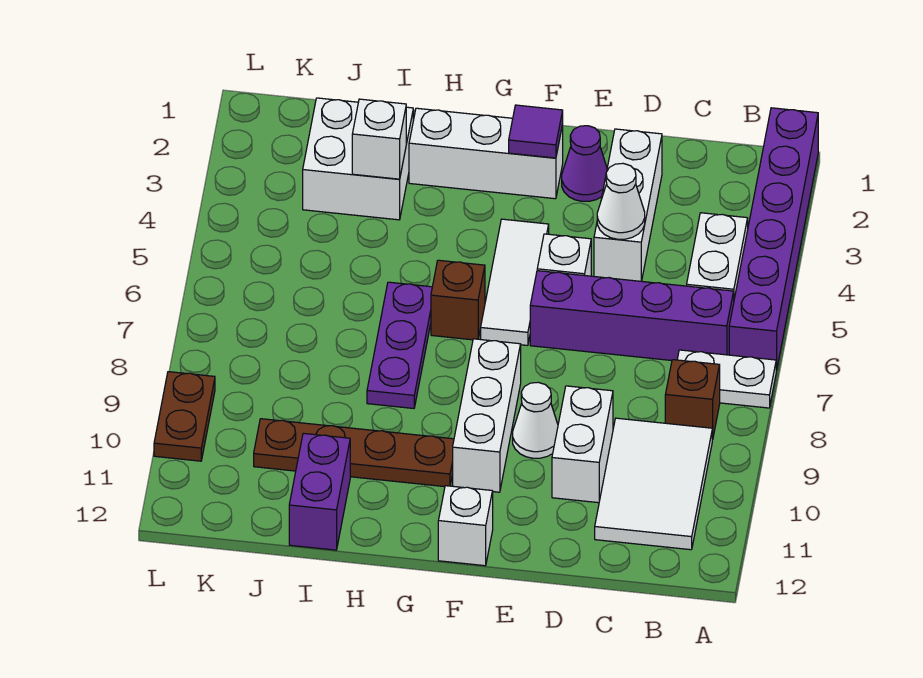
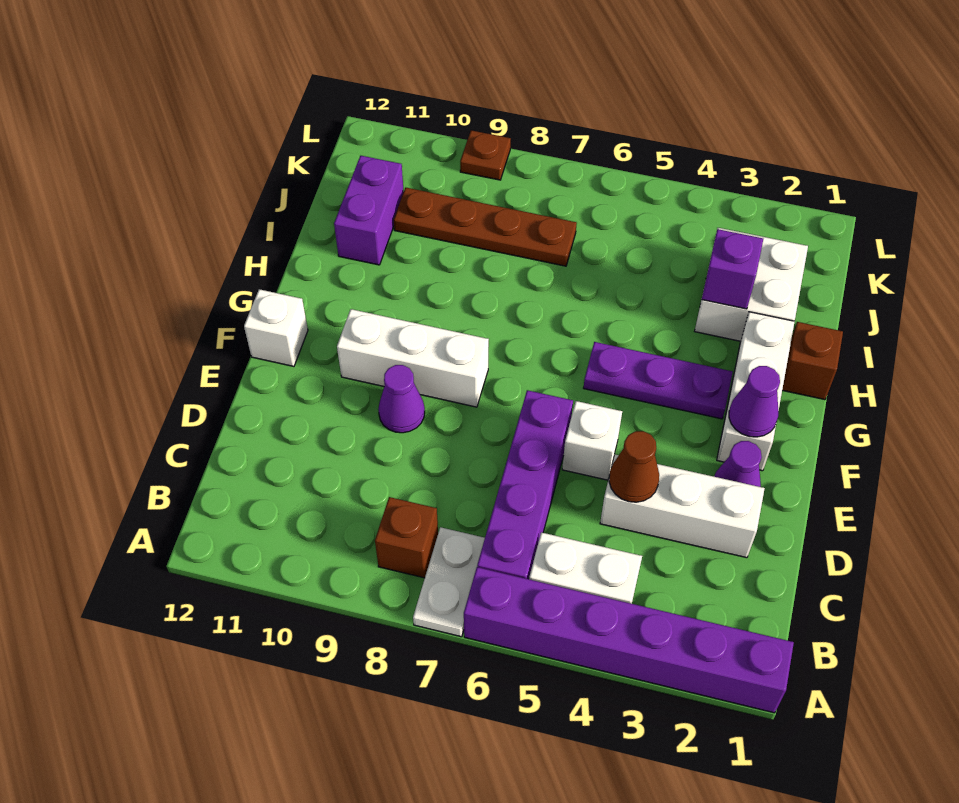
white 2x3 tile [595,418,713,550] -> none
white 1x1 cone [597,163,645,239] -> brown 1x1 cone [609,431,659,502]
white 1x2 brick [552,386,613,503] -> none
white 1x1 cone [513,382,558,458] -> purple 1x1 cone [378,365,425,433]
purple 1x1 tile [509,105,563,158] -> purple 1x1 cone [729,366,780,437]
white 1x3 tile [481,219,549,345] -> none
brown 1x1 brick [431,260,485,340] -> brown 1x1 brick moved to [782,322,843,400]
brown 1x4 plate [254,419,454,487] -> brown 1x4 plate turned to [394,188,577,266]
purple 1x3 plate [367,282,432,408] -> purple 1x3 plate moved to [584,342,733,419]
white 1x1 brick [352,99,406,179] -> purple 1x1 brick [702,229,763,309]
purple 1x2 brick [289,433,350,550] -> purple 1x2 brick turned to [334,156,404,265]
brown 1x2 plate [154,372,215,461] -> brown 1x1 plate [460,130,511,180]

